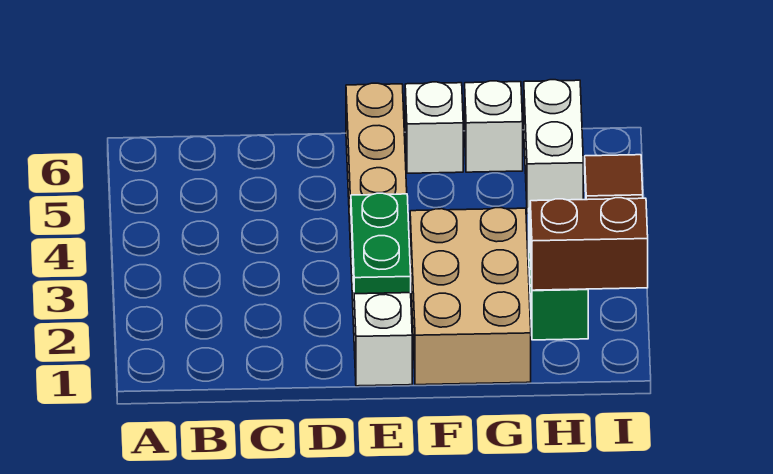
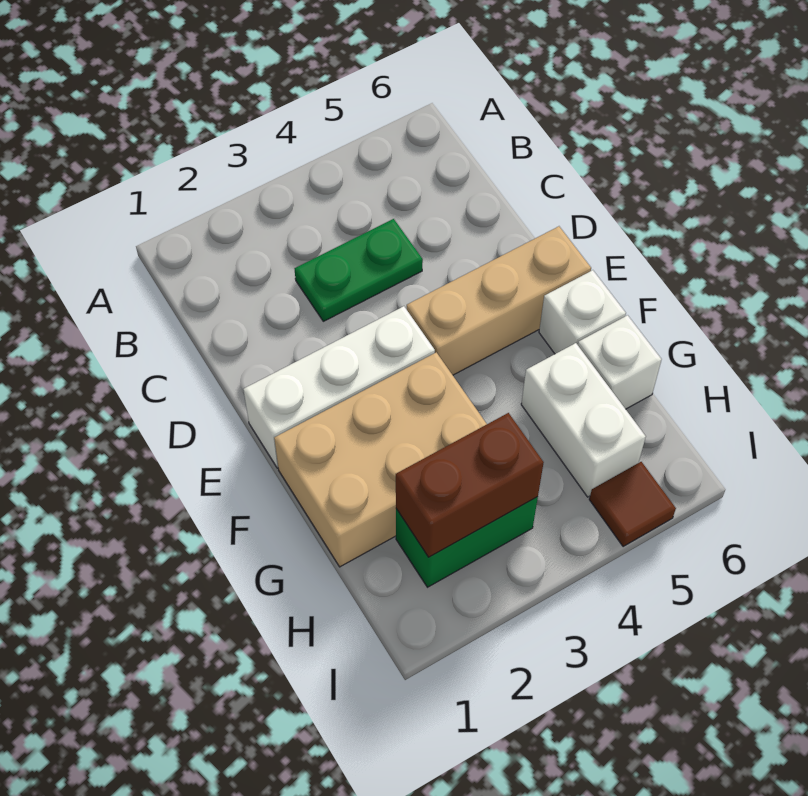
green 1x2 plate [351,193,411,294] -> green 1x2 plate moved to [295,219,423,321]
brown 1x2 brick [530,198,648,290] -> brown 1x2 brick turned to [396,413,544,557]
white 1x2 brick [524,80,583,213] -> white 1x2 brick turned to [521,343,646,497]

